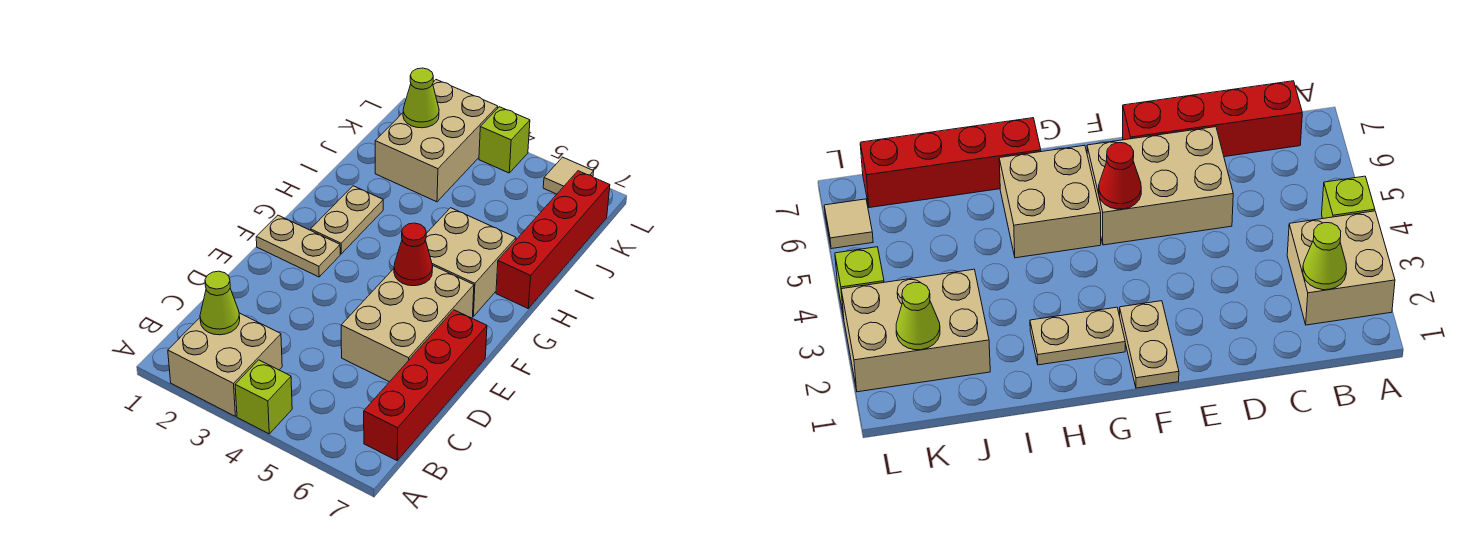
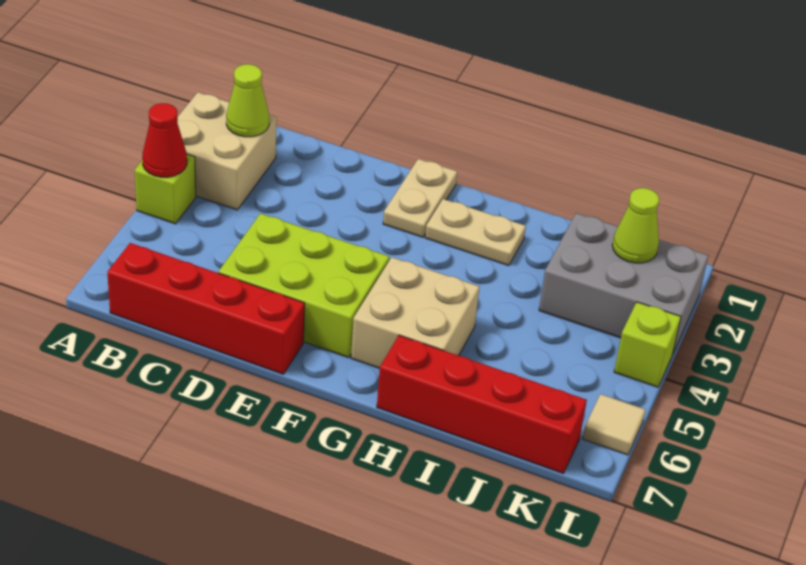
tan 2x3 brick [341,266,474,382] -> lime 2x3 brick [218,213,389,358]
red 1x1 cone [394,223,433,286] -> red 1x1 cone moved to [142,103,187,177]
tan 2x3 brick [375,80,498,202] -> grey 2x3 brick [539,213,708,353]

